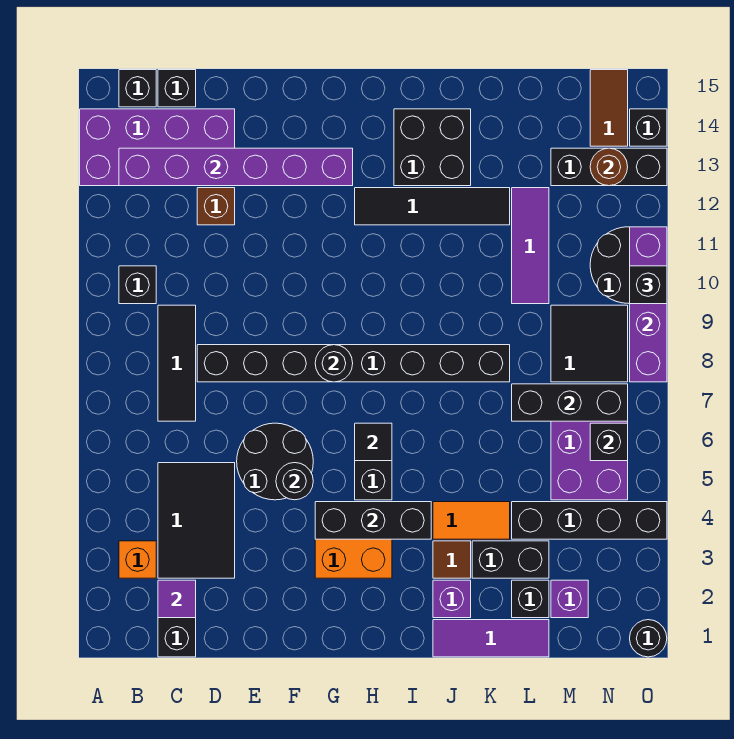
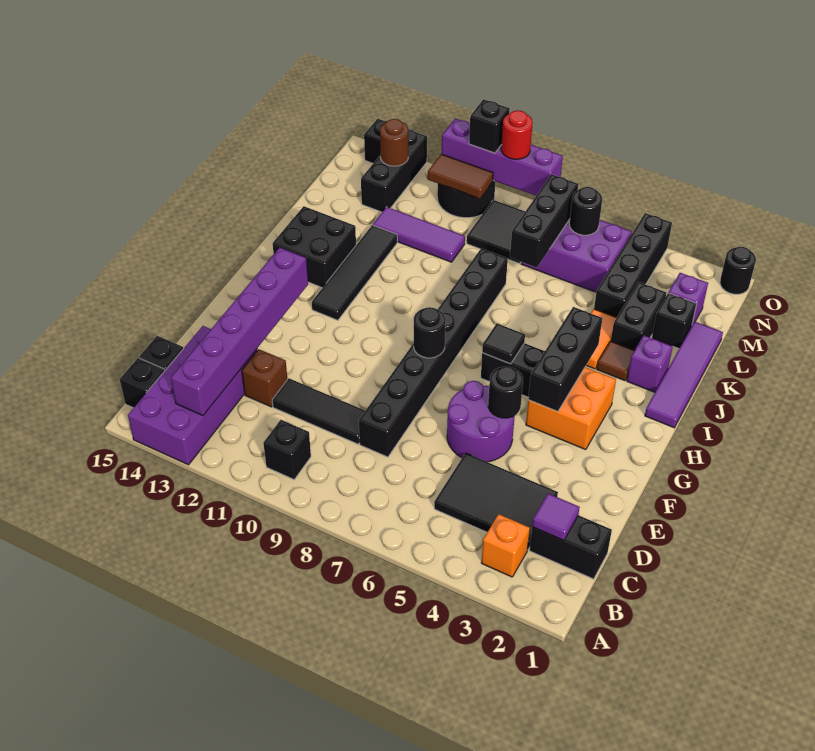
black 1x3 tile [158,305,196,421] -> black 1x3 tile moved to [272,378,365,444]
black 2x2 round brick [237,423,313,500] -> purple 2x2 round brick [447,381,515,462]
purple 1x3 tile [433,620,549,657] -> purple 1x4 tile [645,322,723,428]
black 1x1 brick [590,423,628,461] -> black 1x1 round brick [569,187,602,235]
brown 1x2 tile [590,70,628,146] -> brown 1x2 tile moved to [428,154,493,198]
none -> red 1x1 round brick [501,110,533,159]

